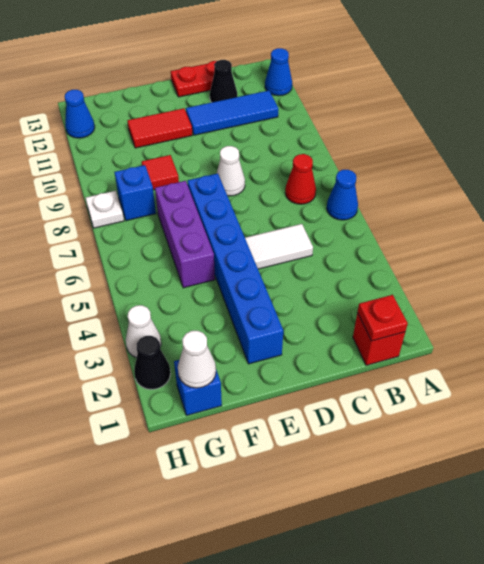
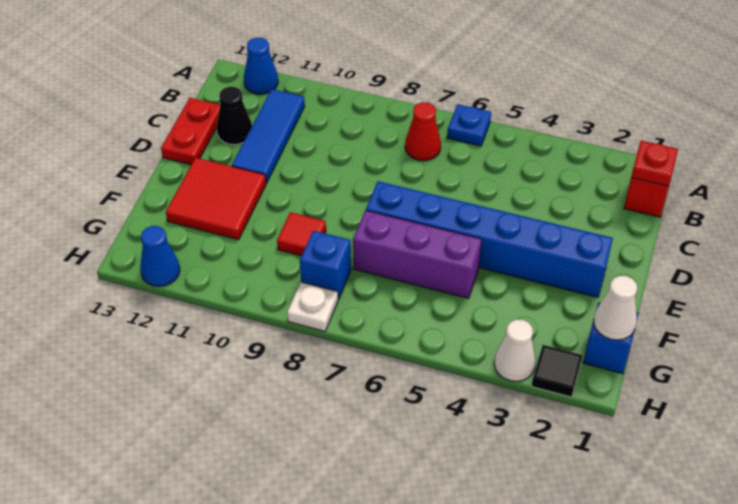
blue 1x1 cone [327,170,358,220] -> blue 1x1 plate [447,104,491,146]
white 1x2 tile [245,224,313,269] -> none
white 1x1 cone [217,146,245,196] -> none
red 1x2 tile [127,108,192,148] -> red 2x2 tile [166,158,266,240]
black 1x1 cone [134,336,171,389] -> black 1x1 tile [532,345,583,397]

